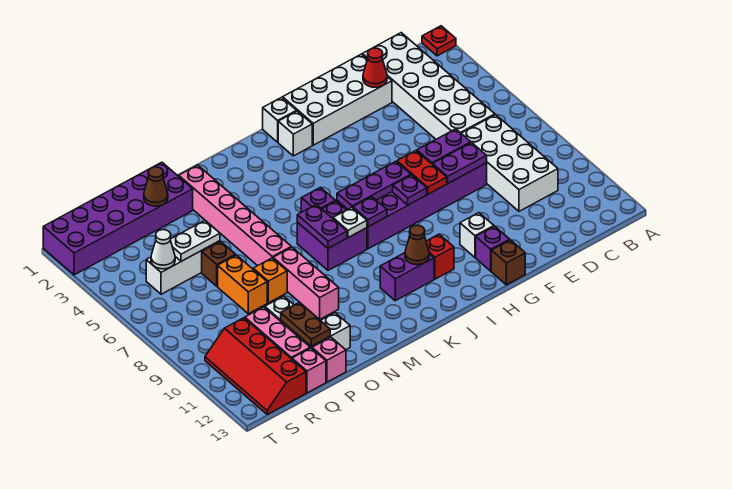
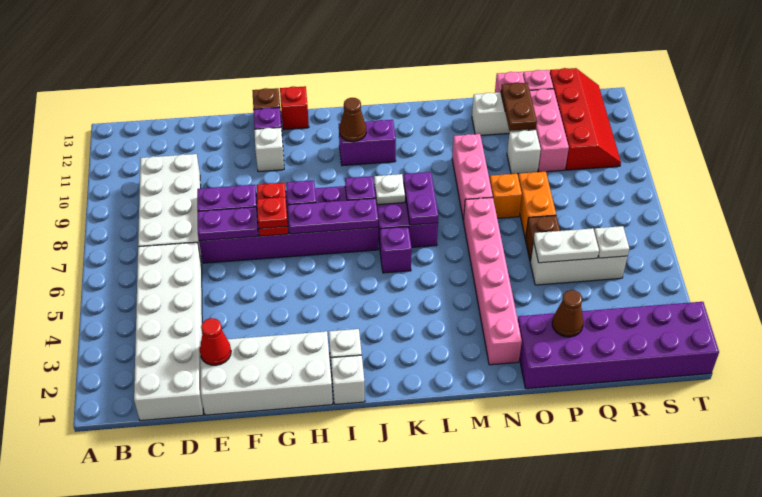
red 1x1 plate [422,26,456,56] -> red 1x1 plate moved to [257,197,288,228]
red 1x1 brick [426,234,454,279] -> red 1x1 brick moved to [280,86,309,130]
white 1x1 cone [151,230,175,269] -> white 1x1 plate [594,226,629,258]

